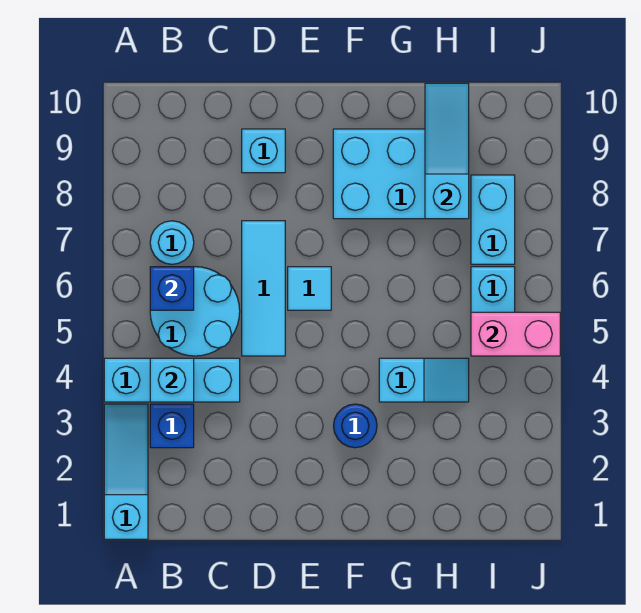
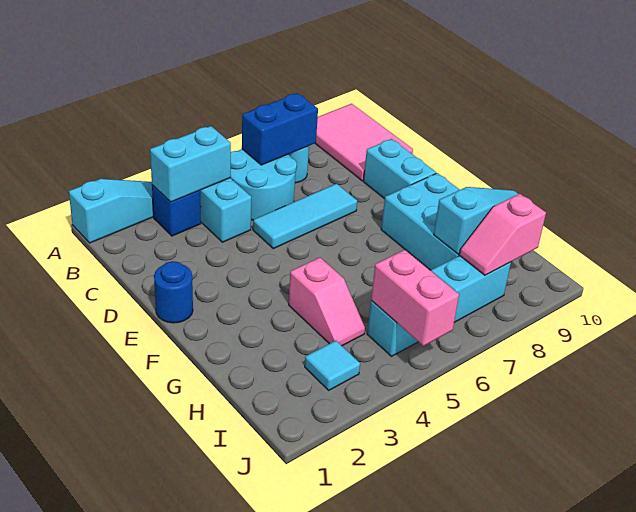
none -> pink 2x3 tile [315,104,413,181]
cyan 1x1 brick [150,358,194,402] -> cyan 1x2 brick [150,126,231,202]
blue 1x1 brick [150,267,194,310] -> blue 1x2 brick [242,93,318,165]
cyan 1x1 brick [242,129,285,173] -> cyan 1x2 brick [363,139,436,199]
cyan 1x1 tile [288,267,331,310] -> cyan 1x1 tile moved to [305,341,360,390]
blue 1x1 round brick [334,404,377,448] -> blue 1x1 round brick moved to [154,261,193,323]
cyan 1x2 slope [379,358,469,402] -> pink 1x2 slope [289,258,365,346]
none -> pink 1x2 slope [460,194,546,275]

